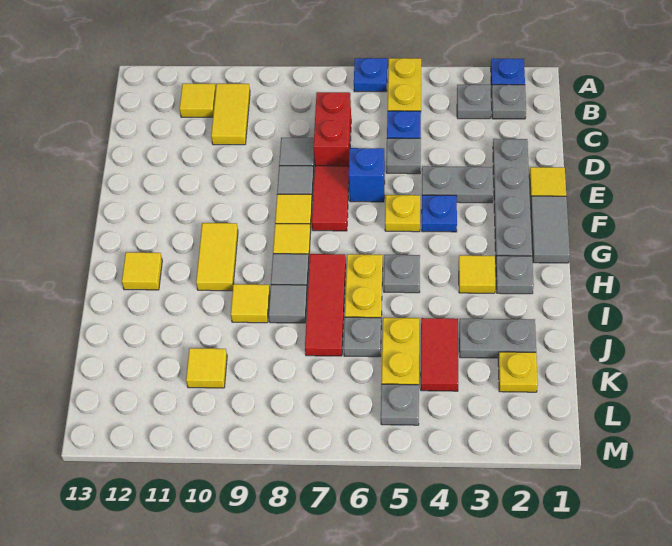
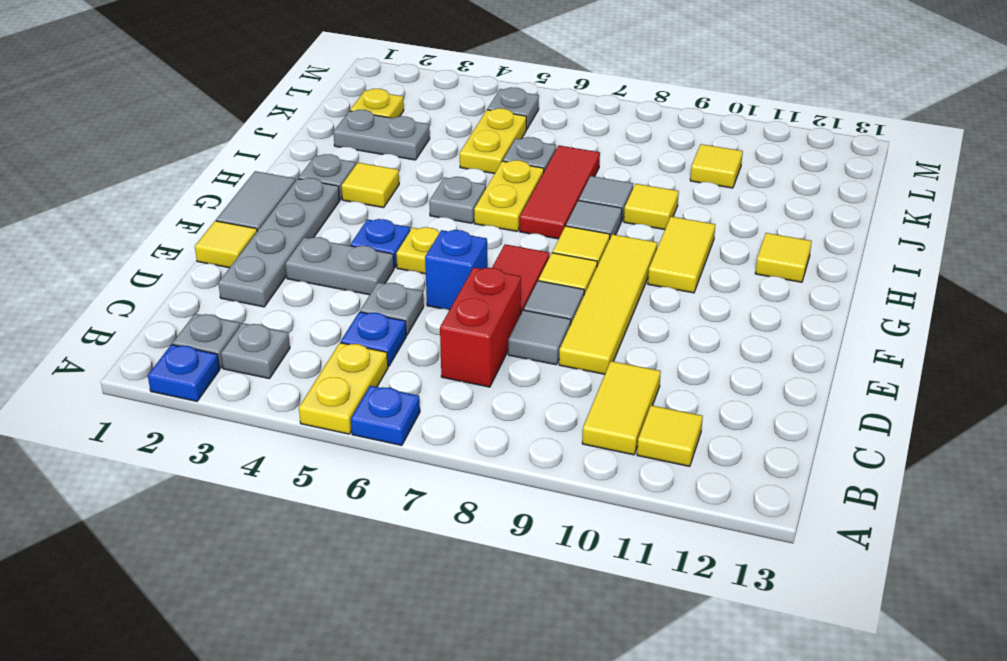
none -> yellow 1x4 tile [559,234,657,374]
red 1x2 tile [421,318,458,391] -> none

